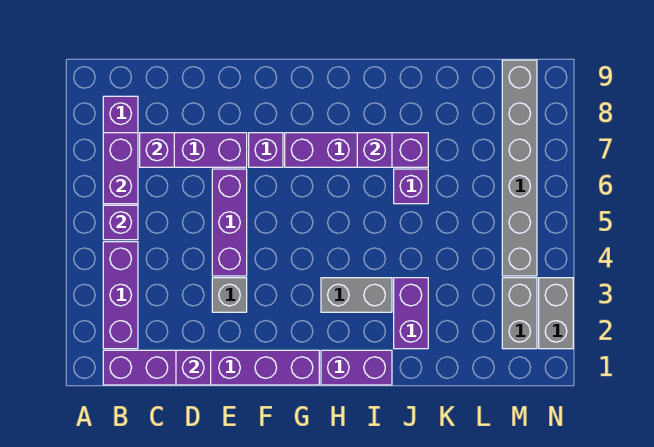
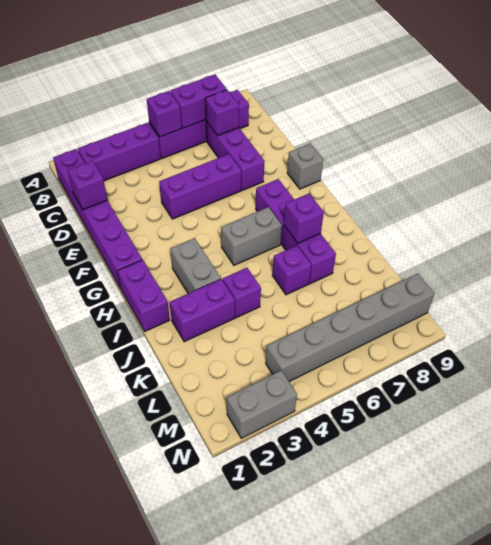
grey 1x1 brick [212,278,247,312] -> grey 1x1 brick moved to [287,144,323,189]
purple 1x1 brick [249,133,283,167] -> purple 1x1 brick moved to [223,268,261,318]
grey 1x2 brick [502,278,537,349] -> grey 1x2 brick moved to [221,207,282,265]

